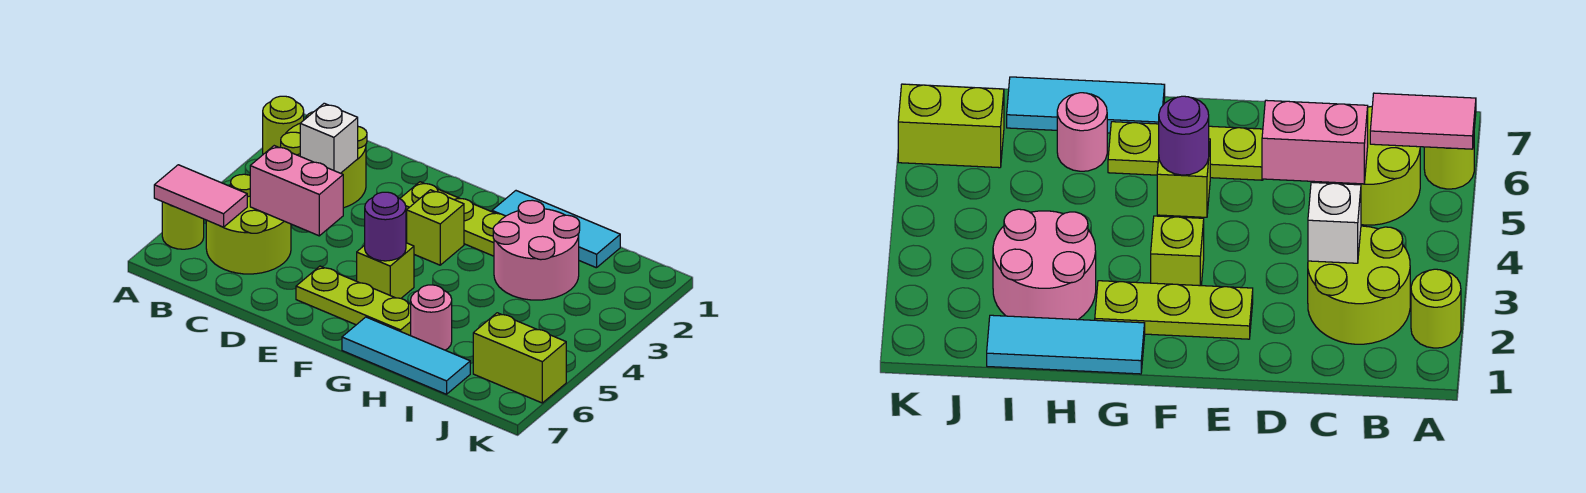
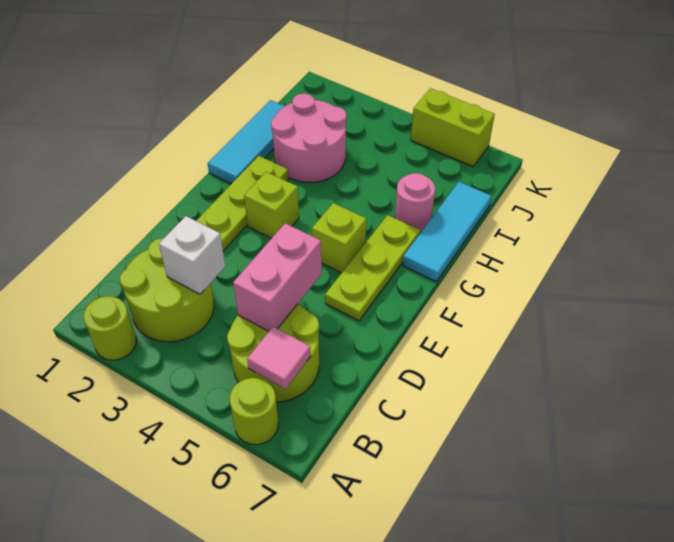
pink 1x2 tile [154,165,247,227] -> pink 1x1 tile [247,327,311,389]
purple 1x1 round brick [365,192,406,261] -> none
lime 1x2 brick [473,313,566,403] -> lime 1x2 brick turned to [411,88,495,167]

